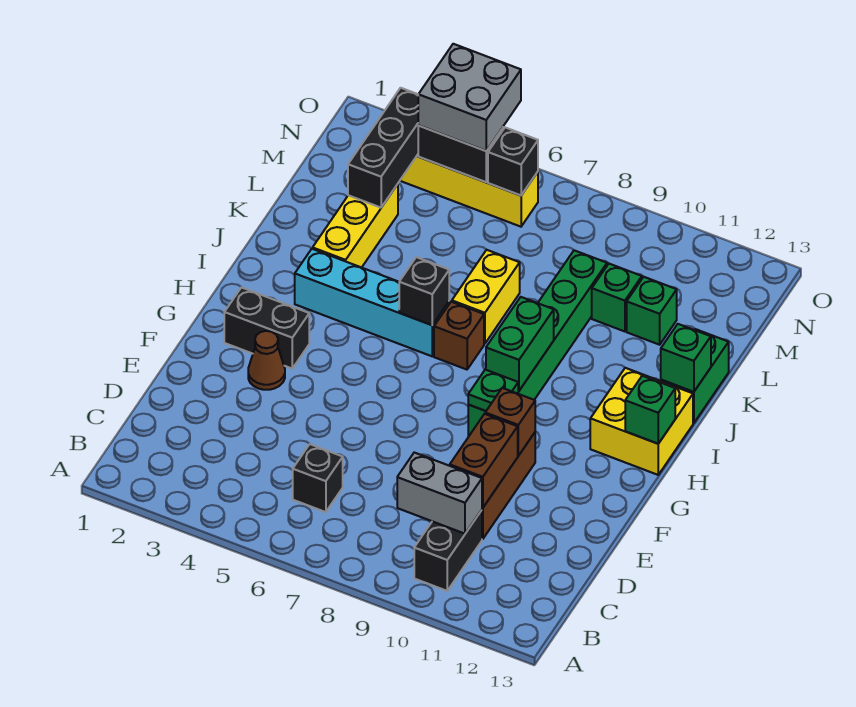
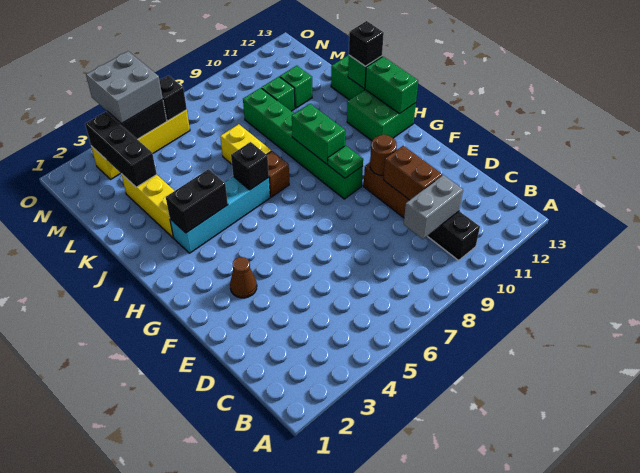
black 1x1 brick [293,444,343,512] -> black 1x1 brick moved to [349,21,384,66]
brown 1x1 brick [485,388,535,456] -> brown 1x1 round brick [370,135,397,175]
black 1x2 brick [224,287,309,368] -> black 1x2 brick moved to [166,169,228,233]
yellow 2x2 brick [590,368,693,475] -> green 2x2 brick [347,90,416,141]
green 1x1 brick [625,376,675,444] -> green 1x2 brick [365,57,418,114]

